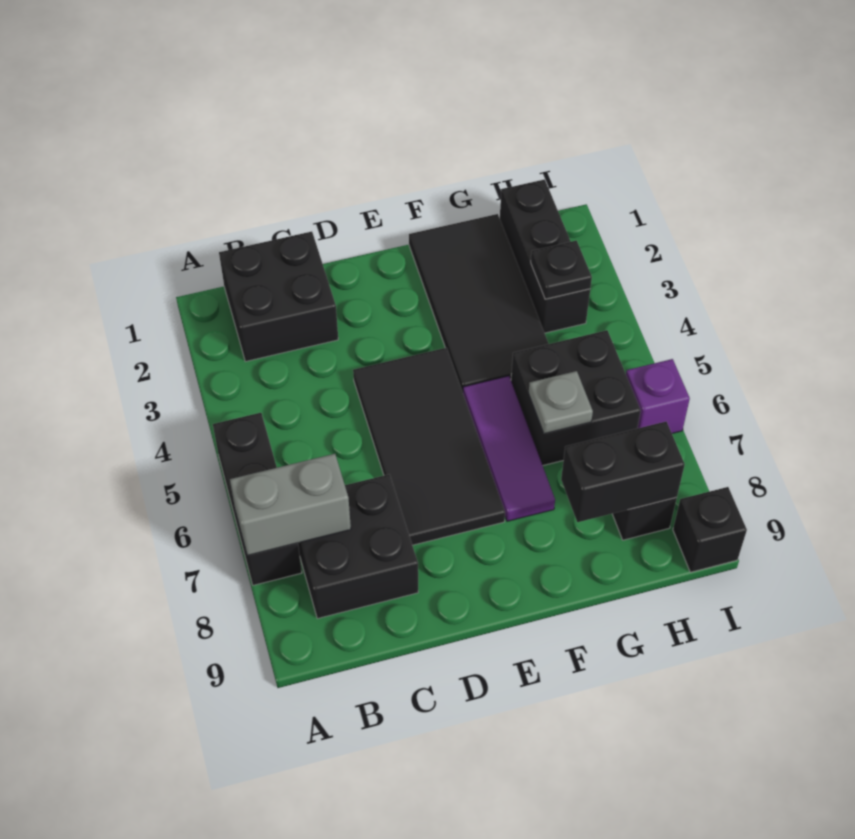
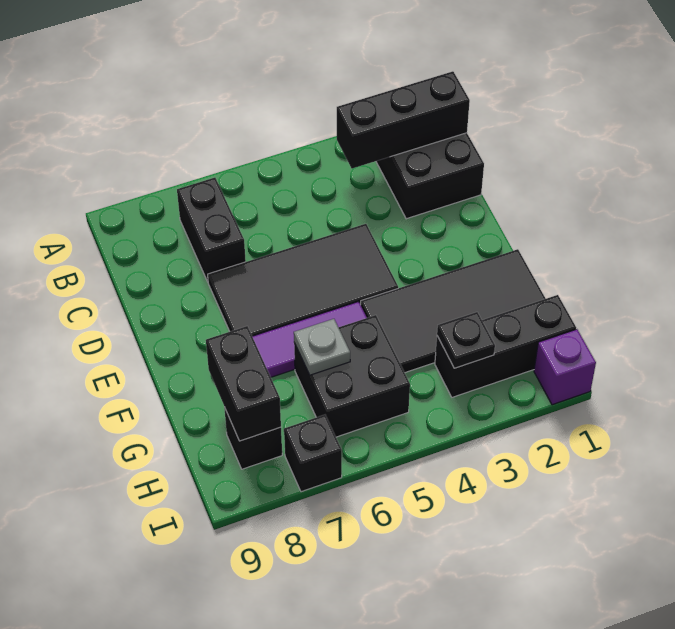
black 1x3 brick [213,413,302,585] -> black 1x3 brick moved to [337,71,470,169]
grey 1x2 brick [230,454,351,556] -> none
black 2x2 brick [298,474,418,619] -> black 1x2 brick [177,178,246,282]
purple 1x1 brick [626,359,690,433] -> purple 1x1 brick moved to [534,329,596,405]
black 1x1 brick [673,487,747,572] -> black 1x1 brick moved to [284,415,342,492]

